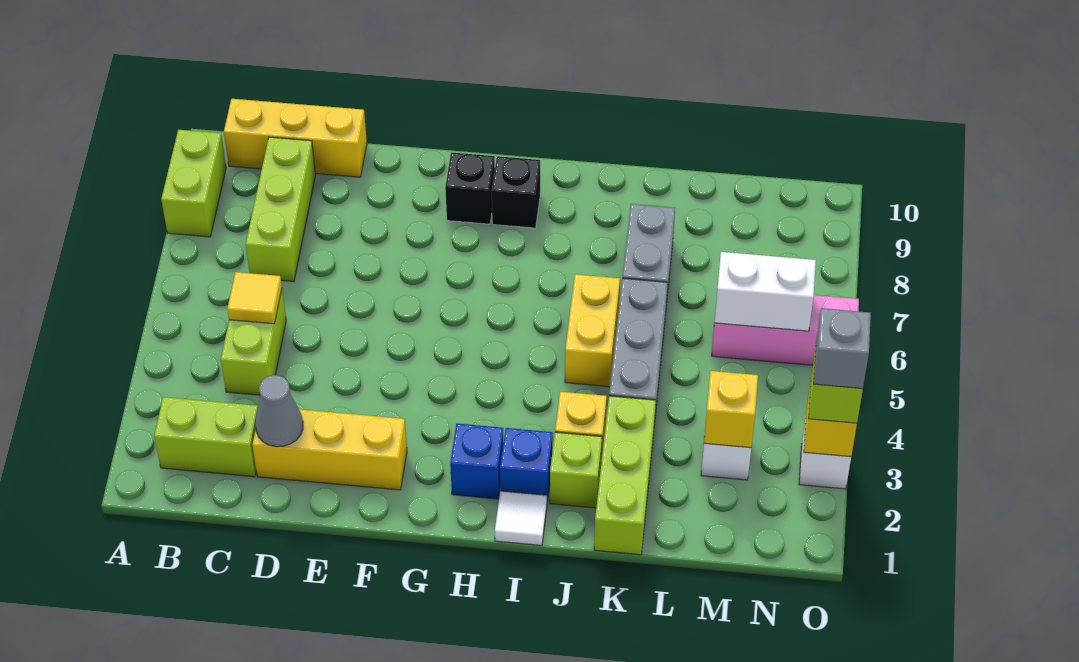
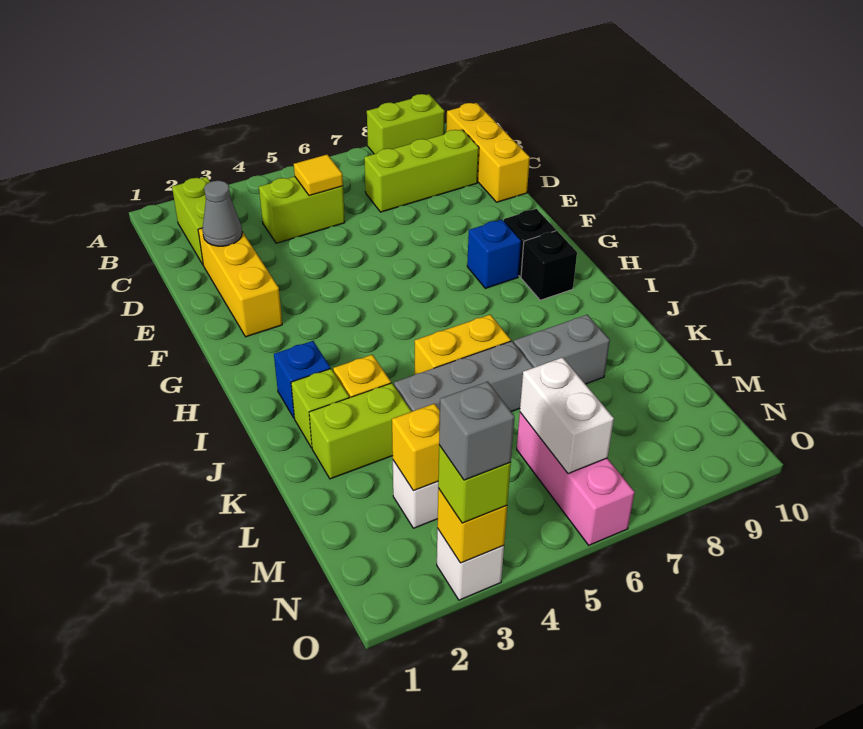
blue 1x1 brick [450,424,503,499] -> blue 1x1 brick moved to [467,220,521,288]
white 1x1 tile [495,491,547,545] -> none
lime 1x3 brick [594,396,656,555] -> lime 1x2 brick [309,383,412,479]

